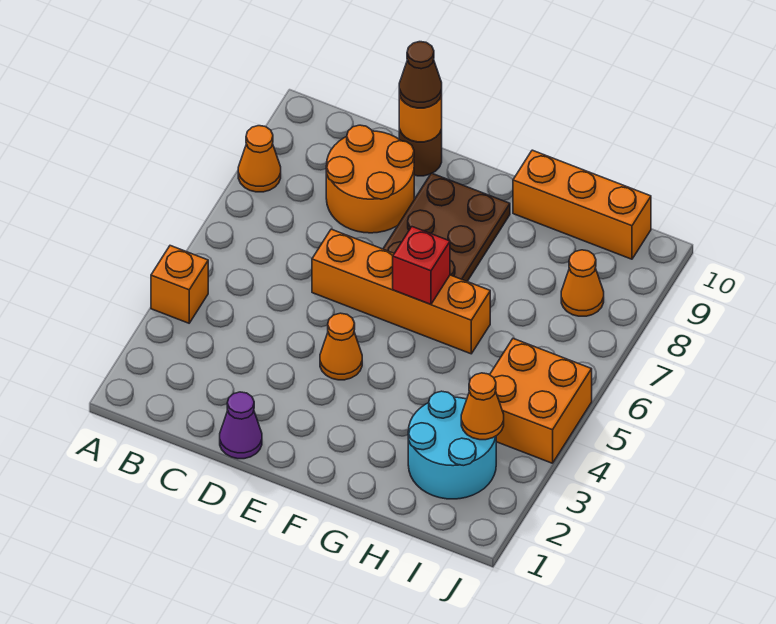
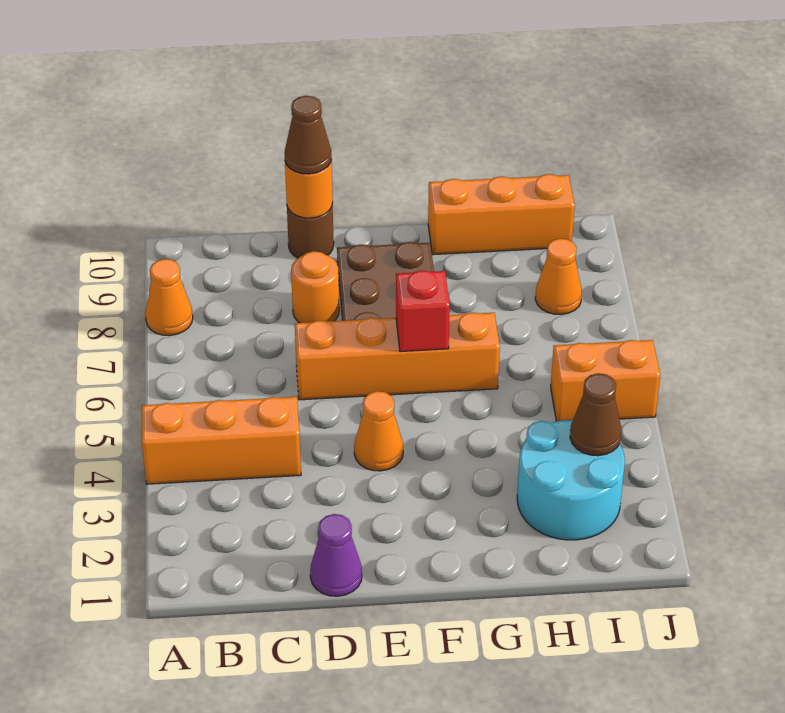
orange 1x1 brick [151,246,208,323] -> orange 1x3 brick [142,397,301,484]
orange 2x2 round brick [326,125,414,233] -> orange 1x1 round brick [291,251,339,323]
orange 1x1 cone [461,373,504,440] -> brown 1x1 cone [570,373,621,456]
orange 2x2 brick [490,339,592,463] -> orange 1x2 brick [551,340,660,421]

